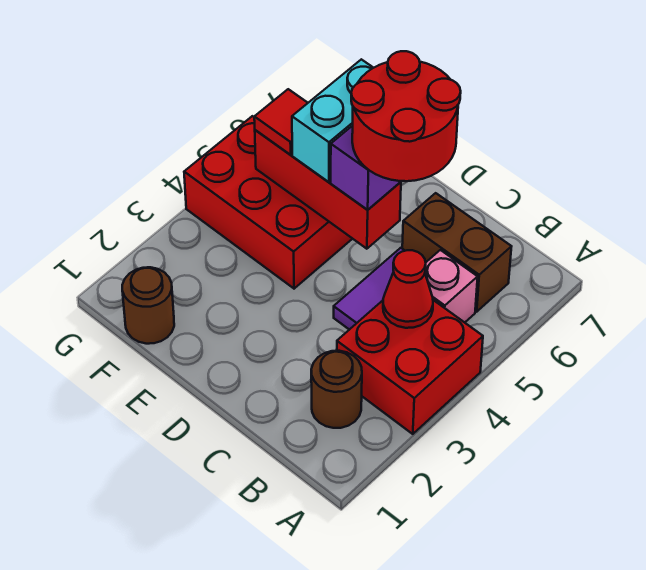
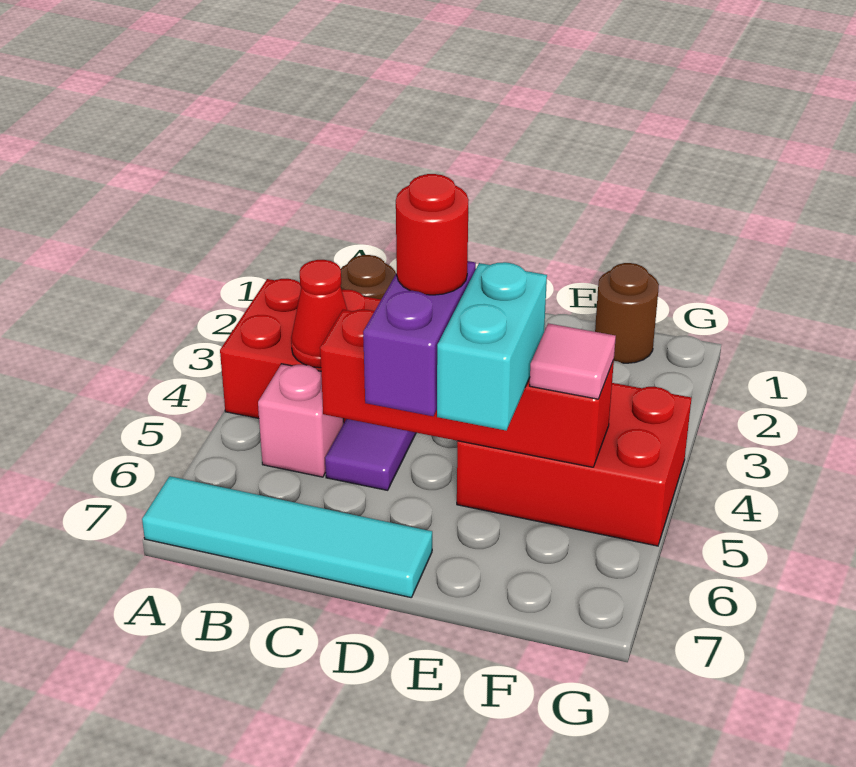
none -> cyan 1x4 tile [142,476,432,598]
brown 1x2 brick [402,193,512,312] -> none
red 2x2 round brick [351,51,461,181] -> red 1x1 round brick [396,174,469,295]
red 1x3 brick [255,130,401,249] -> red 1x4 brick [320,310,614,467]
red 1x1 tile [254,89,307,155] -> pink 1x1 tile [530,323,616,399]

